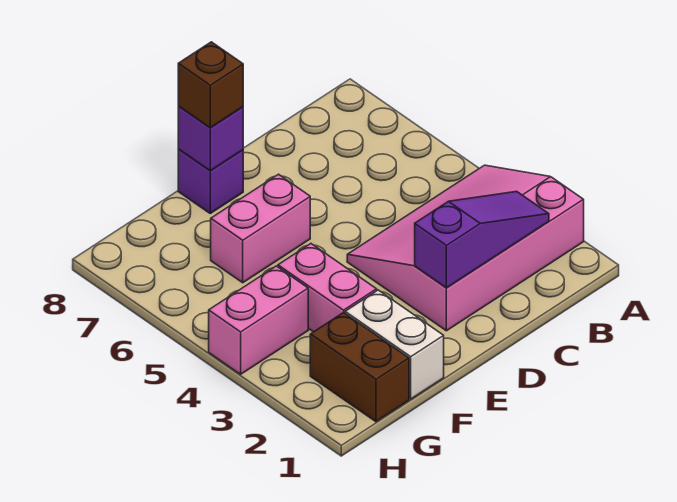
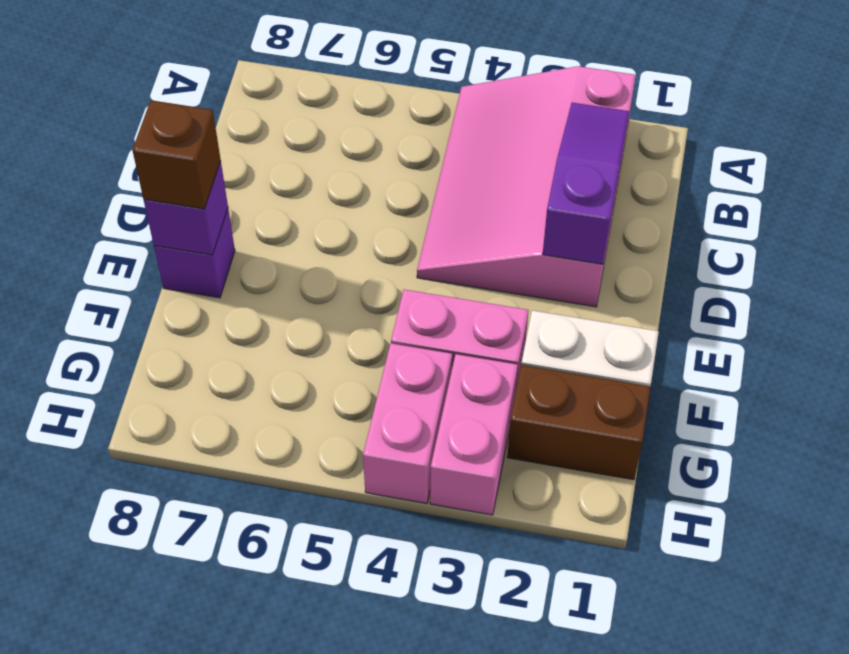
pink 1x2 brick [211,174,310,283] -> pink 1x2 brick moved to [430,354,518,515]

